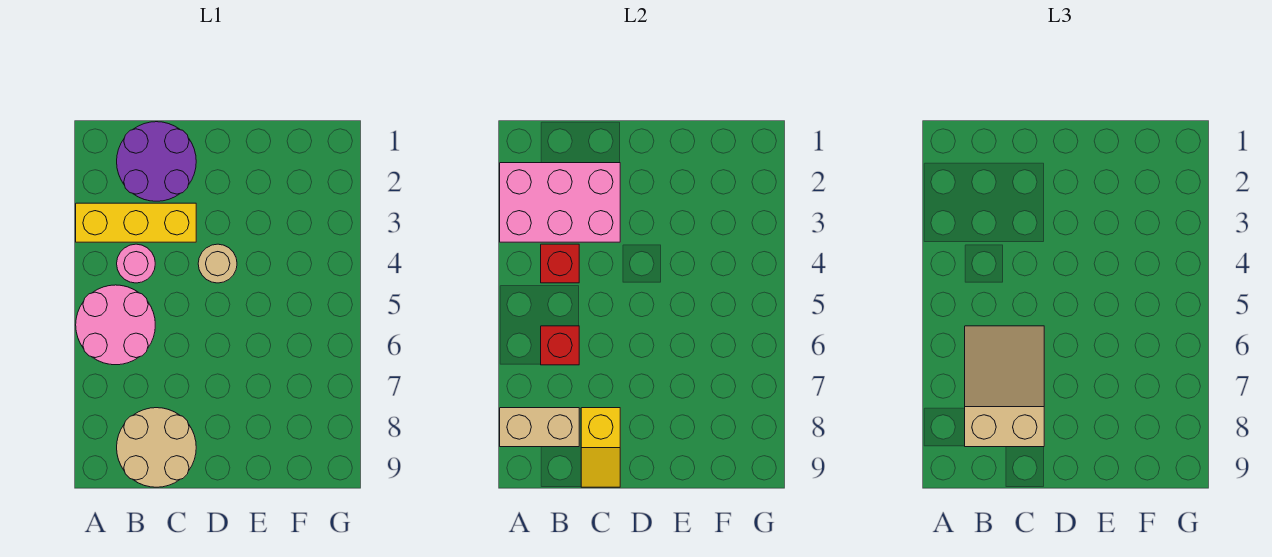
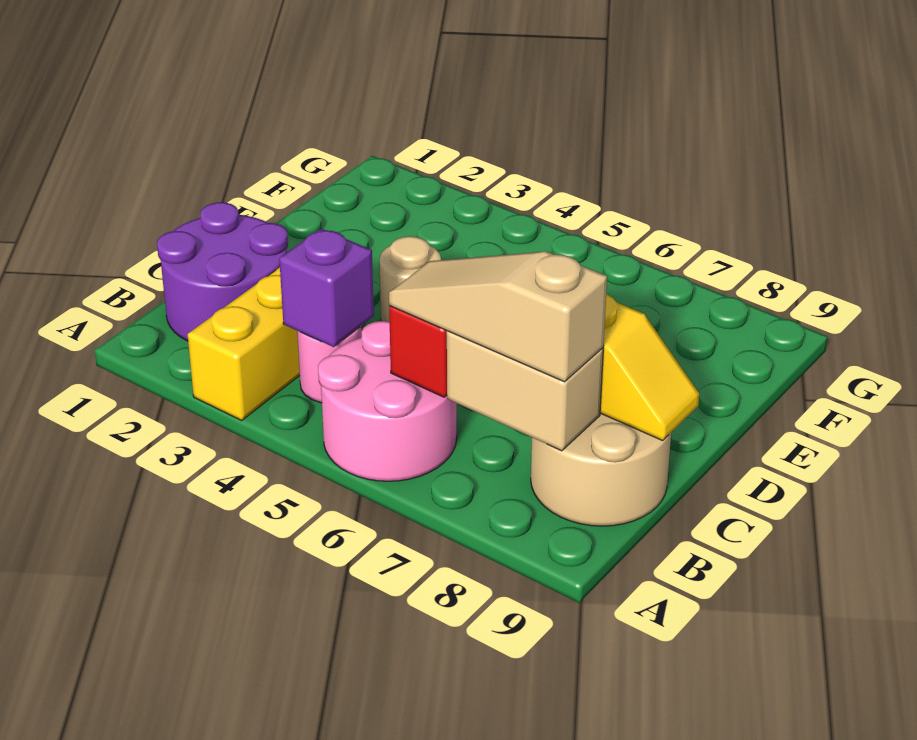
pink 2x3 brick [500,163,620,242] -> none
tan 1x2 brick [500,408,579,447] -> tan 1x2 brick turned to [447,331,603,451]
red 1x1 brick [541,244,579,283] -> purple 1x1 brick [279,229,374,347]
tan 2x3 slope [965,326,1044,447] -> tan 1x3 slope [389,251,607,382]

